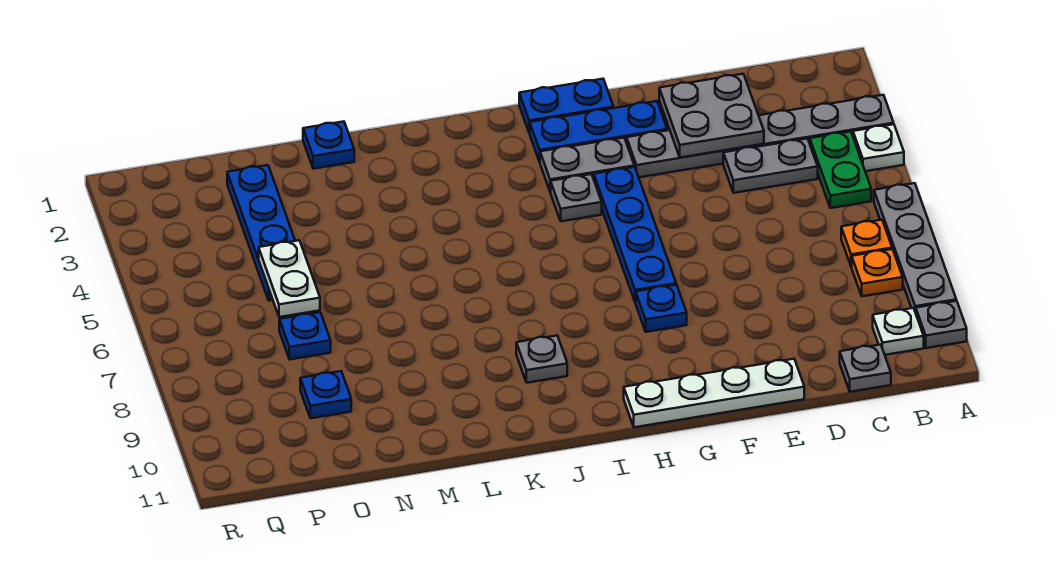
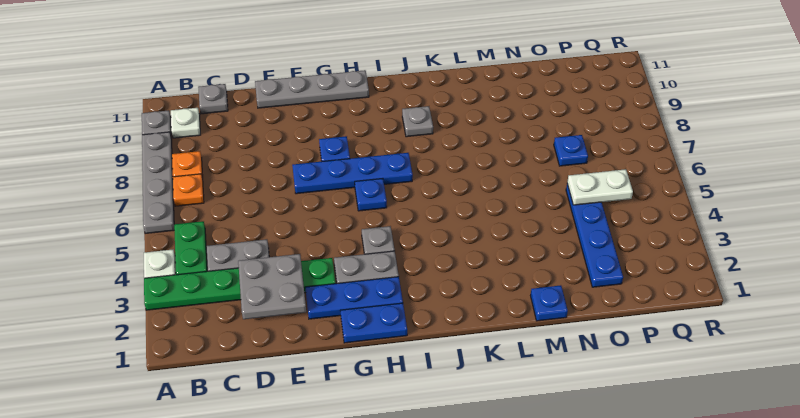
grey 1x6 plate [627,95,894,177] -> green 1x6 plate [144,258,336,310]
white 1x4 plate [624,359,804,427] -> grey 1x4 plate [255,70,369,108]
blue 1x4 plate [594,167,676,303] -> blue 1x4 plate turned to [292,153,413,194]
white 1x2 plate [259,240,320,317] -> white 1x2 plate turned to [567,169,633,205]
blue 1x1 plate [300,371,351,418] -> blue 1x1 plate moved to [355,179,387,211]

